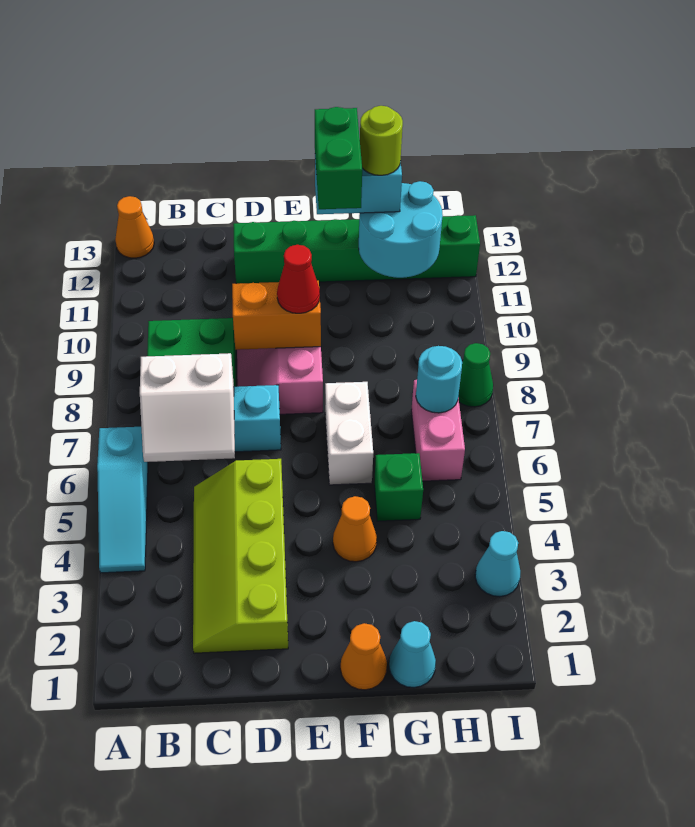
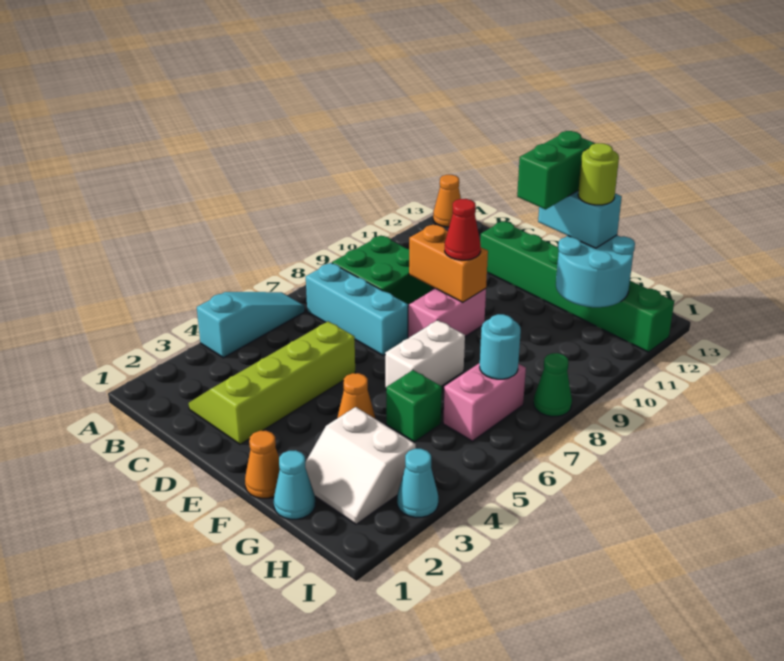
cyan 1x3 slope [97,427,148,573] -> cyan 1x3 slope turned to [197,292,305,358]
white 2x2 slope [140,353,235,462] -> white 2x2 slope moved to [305,407,416,524]

